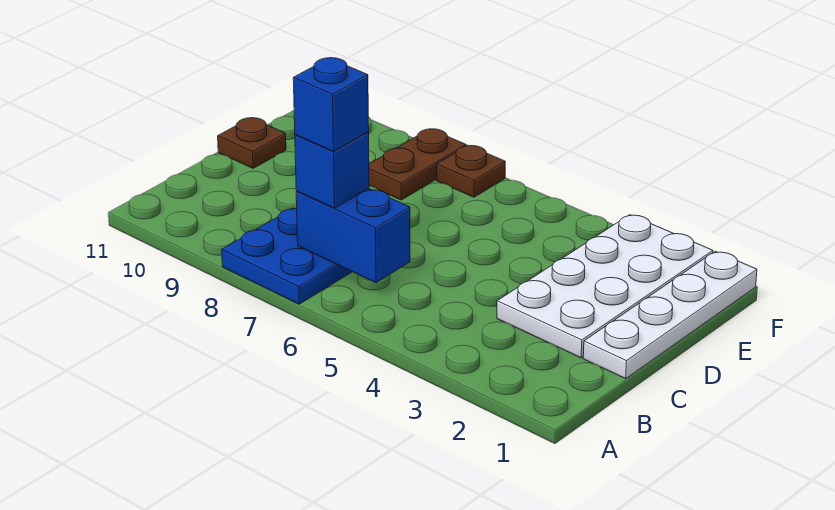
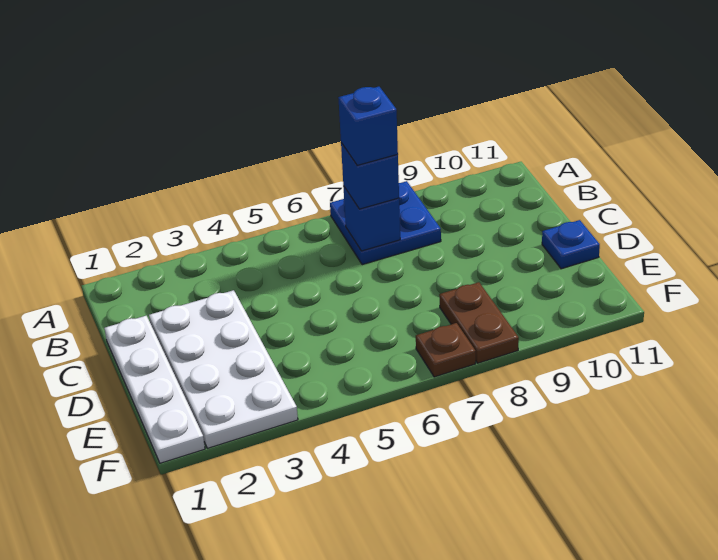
blue 1x2 brick [296,188,410,283] -> blue 1x1 brick [343,186,400,251]
brown 1x1 plate [218,118,286,168] -> blue 1x1 plate [542,220,600,269]

